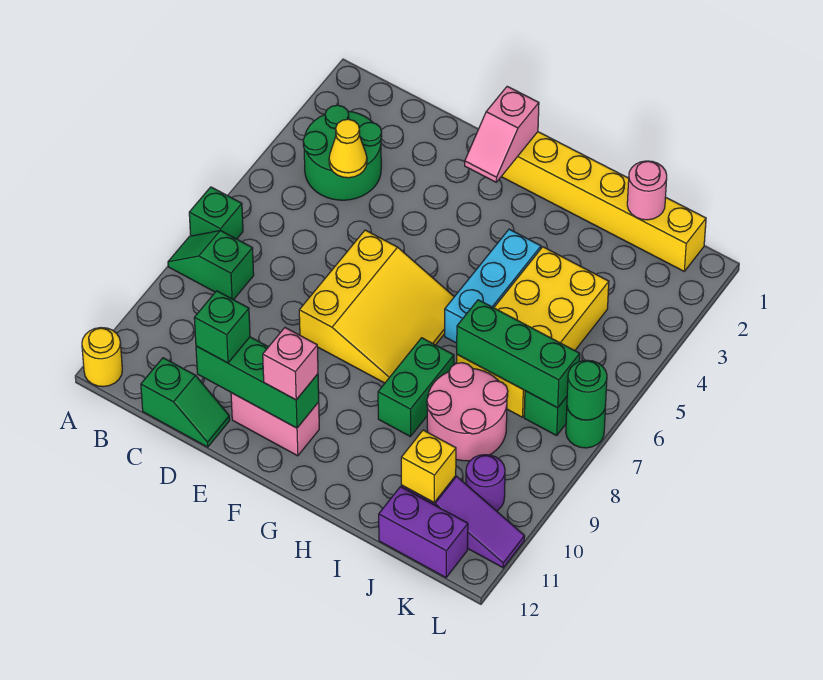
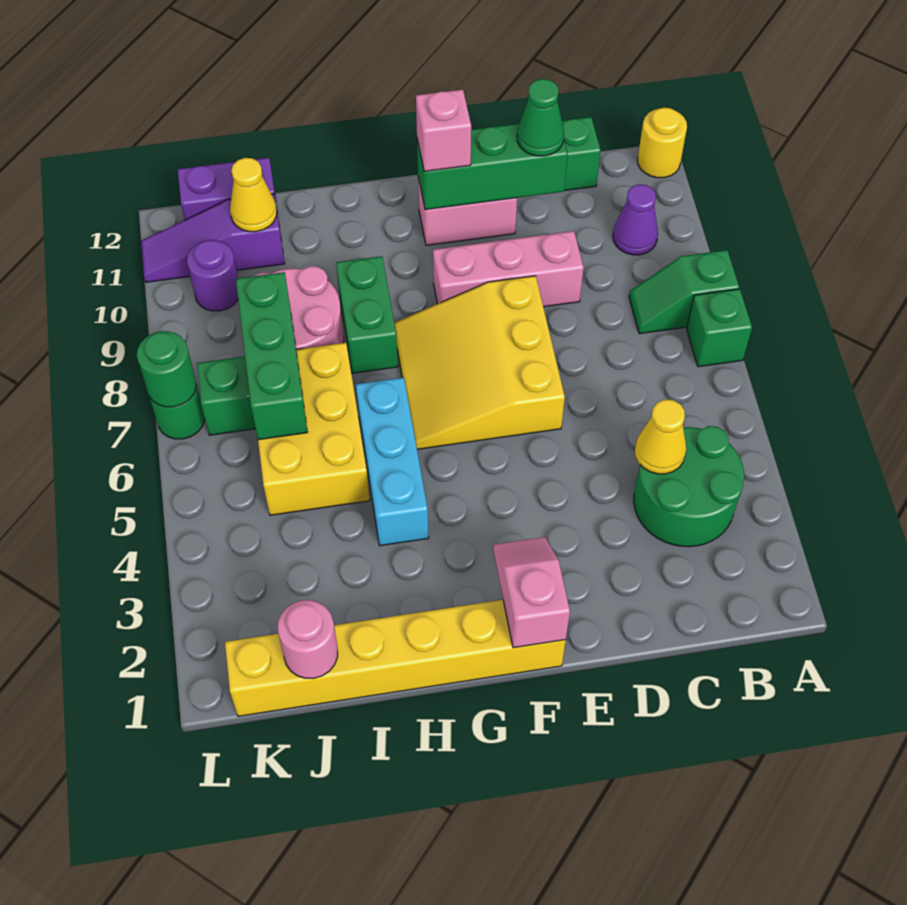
green 1x2 slope [168,231,254,300] -> green 1x2 slope turned to [629,250,739,334]
none -> purple 1x1 cone [613,184,658,255]
none -> pink 1x3 brick [433,231,584,307]
green 1x1 brick [194,291,250,363] -> green 1x1 cone [517,79,564,156]
yellow 2x4 brick [457,247,609,417] -> yellow 2x3 brick [258,343,370,515]
green 1x3 brick [457,300,580,408] -> green 1x3 brick turned to [236,272,307,440]
yellow 1x1 brick [401,430,456,502] -> yellow 1x1 cone [230,158,277,232]

